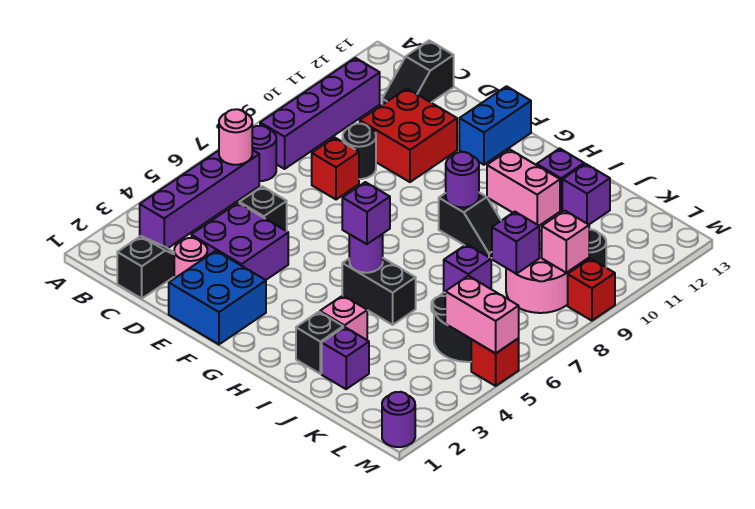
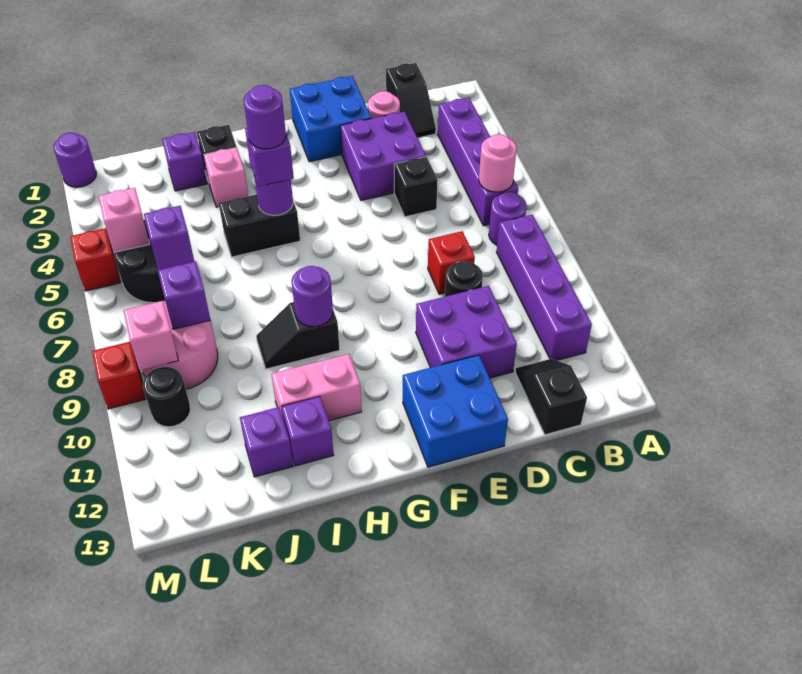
red 2x2 brick [360,88,457,182] -> purple 2x2 brick [416,286,517,378]
blue 1x2 brick [459,86,531,165] -> blue 2x2 brick [403,355,508,467]
none -> purple 1x1 round brick [244,85,286,149]
pink 1x2 brick [445,276,519,353] -> pink 1x1 brick [99,188,149,253]

